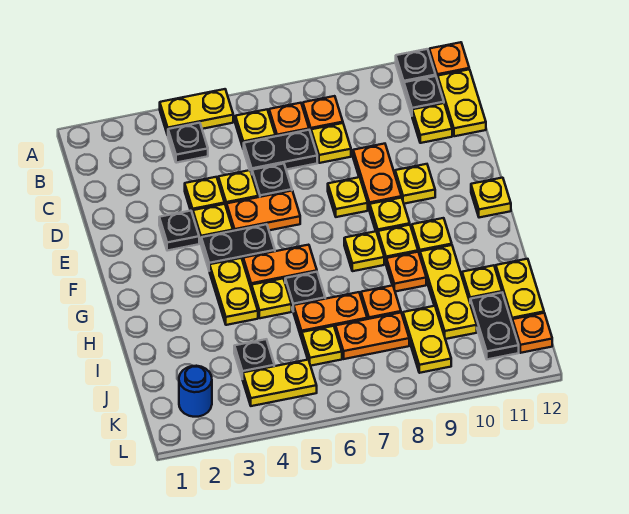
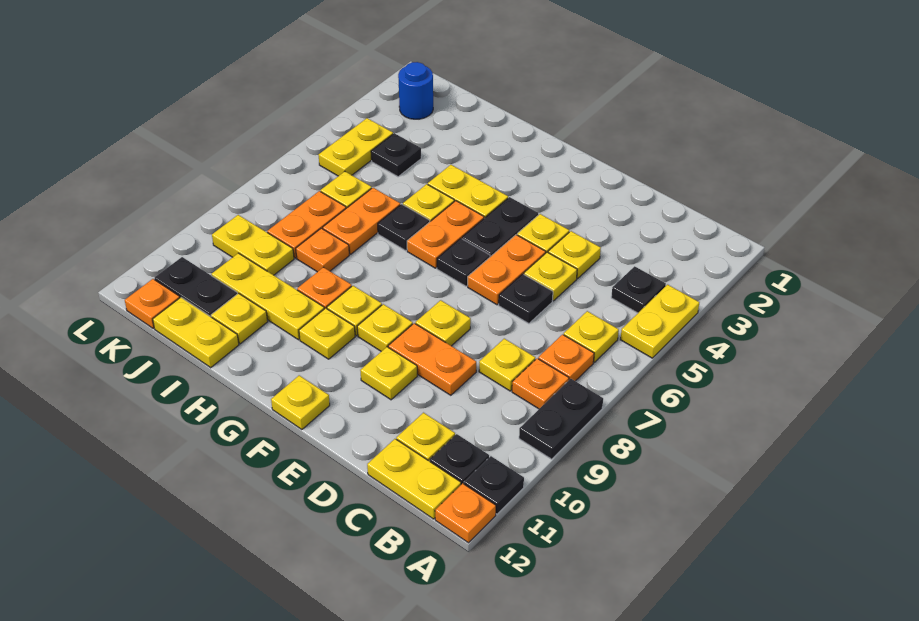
black 1x2 plate [244,130,317,173] -> black 1x2 plate moved to [519,379,603,459]
black 1x1 plate [159,211,199,251] -> black 1x1 plate moved to [437,239,490,286]
yellow 1x1 plate [344,231,384,271] -> none

